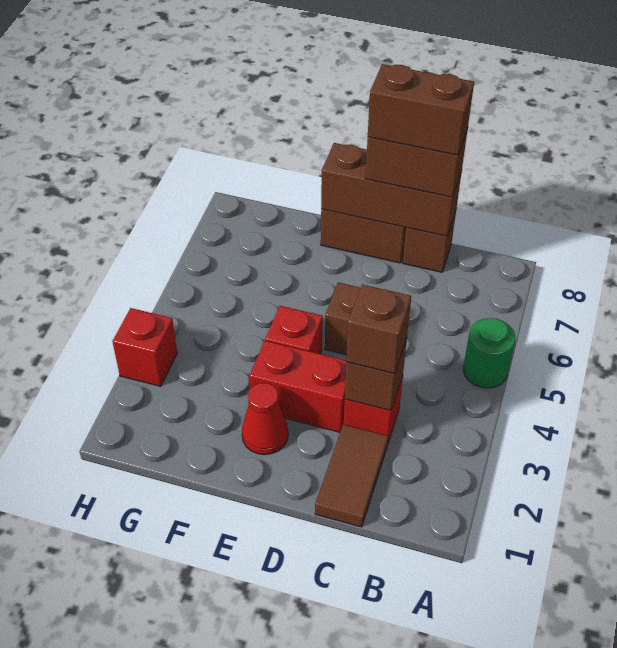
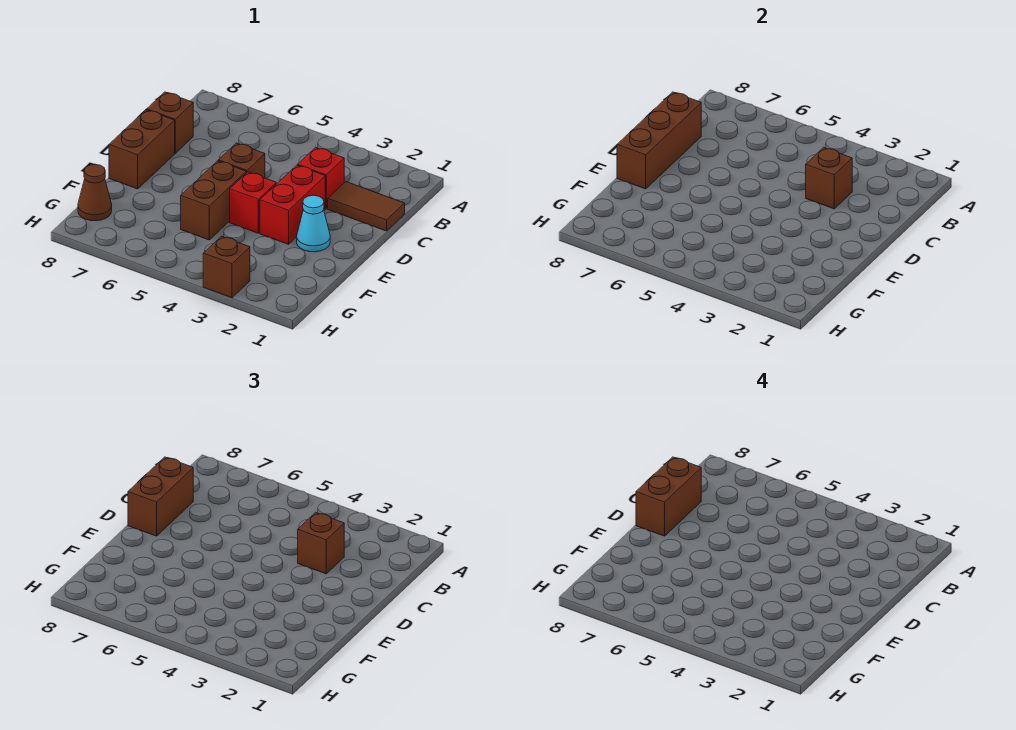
green 1x1 round brick [463,318,515,388] -> none
red 1x1 cone [242,383,288,455] -> cyan 1x1 cone [297,195,330,252]
none -> brown 1x2 brick [181,161,246,240]
none -> brown 1x1 cone [78,164,112,221]
red 1x1 brick [112,308,177,386] -> brown 1x1 brick [203,236,250,298]

